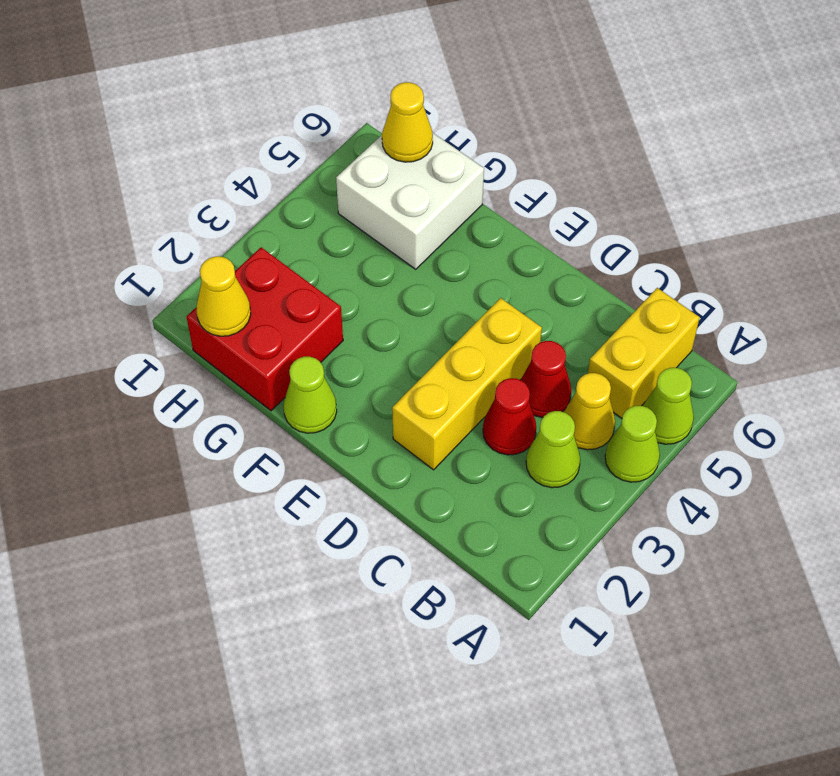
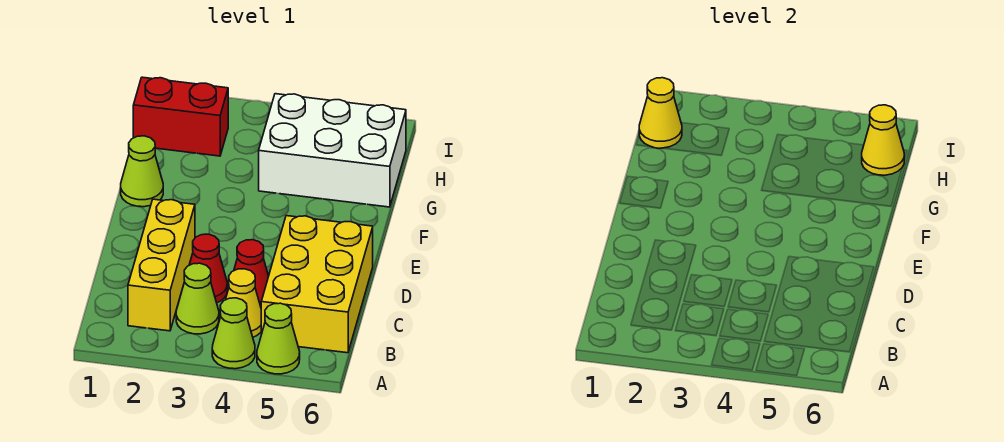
yellow 1x2 brick [588,288,700,418] -> yellow 2x3 brick [261,216,373,353]
yellow 1x3 brick [392,298,542,470] -> yellow 1x3 brick turned to [128,199,195,331]
red 2x2 brick [187,247,343,411] -> red 1x2 brick [133,77,228,156]
white 2x2 brick [336,133,484,269] -> white 2x3 brick [259,94,406,207]

